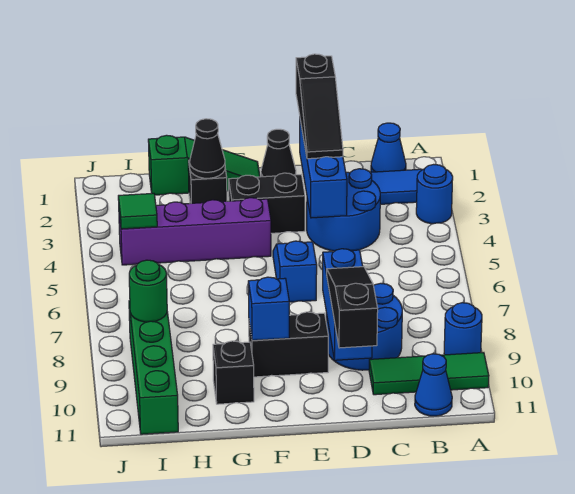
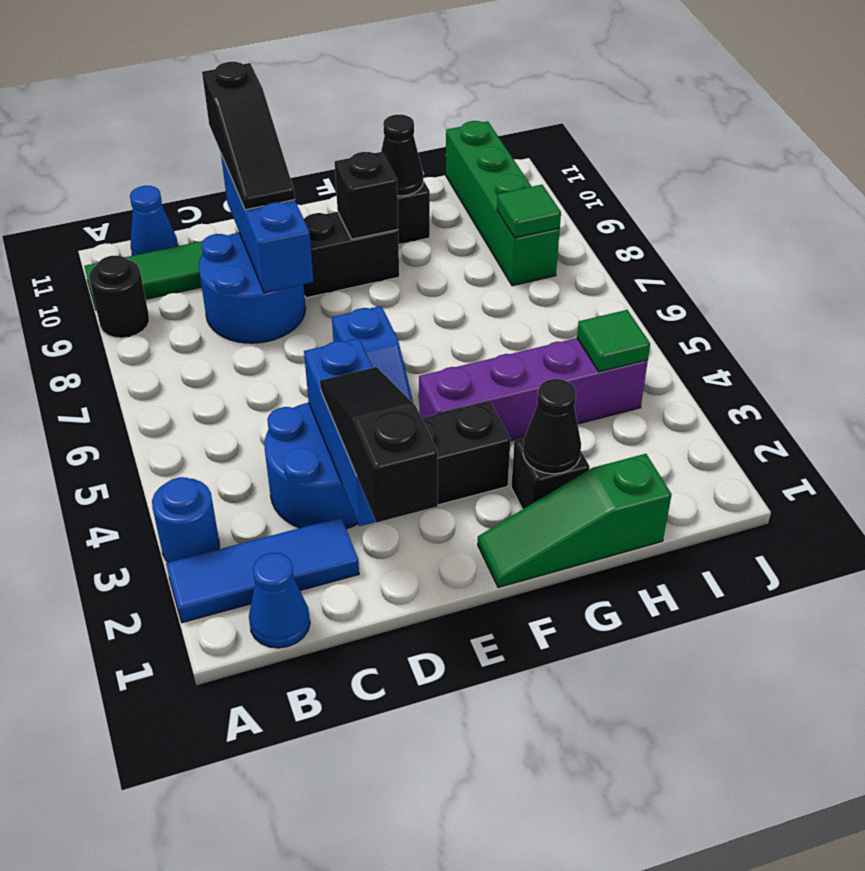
blue 1x1 round brick [444,303,482,355] -> black 1x1 round brick [89,256,149,338]
black 1x1 cone [261,129,296,177] -> black 1x1 cone moved to [381,115,423,196]
blue 1x1 brick [248,277,289,340] -> black 1x1 brick [335,152,398,239]
green 1x1 round brick [129,260,167,322] -> green 1x1 tile [497,185,561,238]

